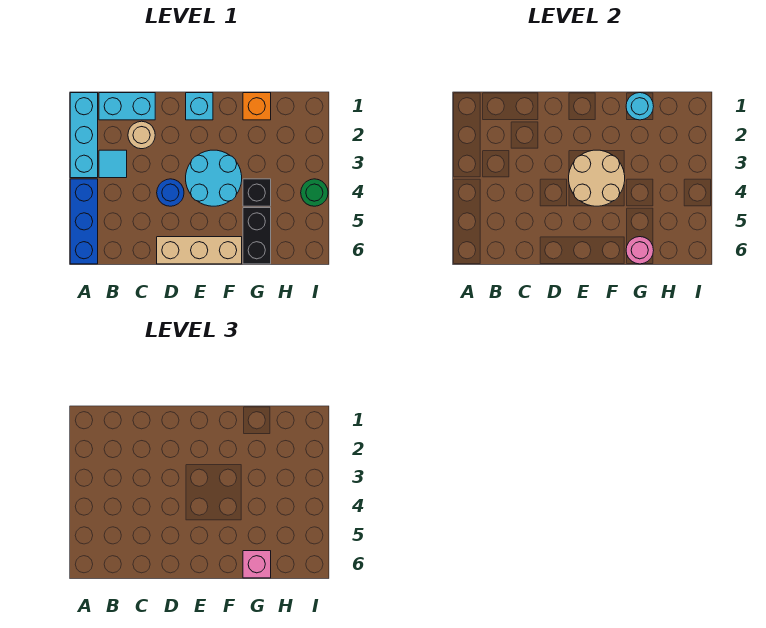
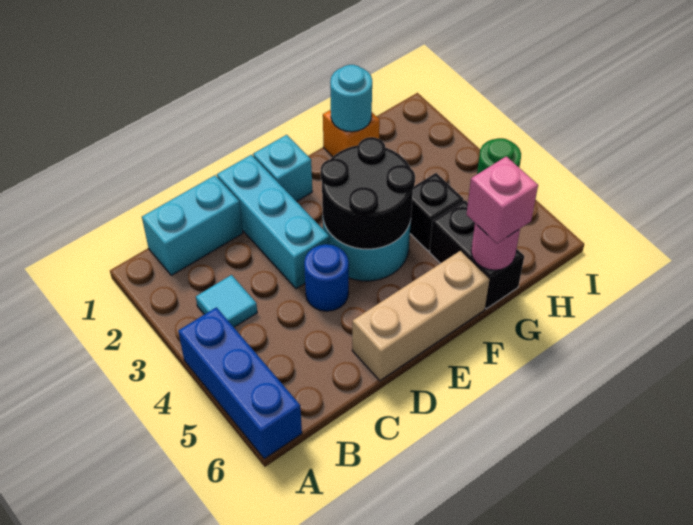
cyan 1x3 brick [70,93,98,178] -> cyan 1x3 brick moved to [217,155,329,289]
tan 1x1 round brick [128,121,155,149] -> none
tan 2x2 round brick [569,150,625,206] -> black 2x2 round brick [321,137,415,249]

